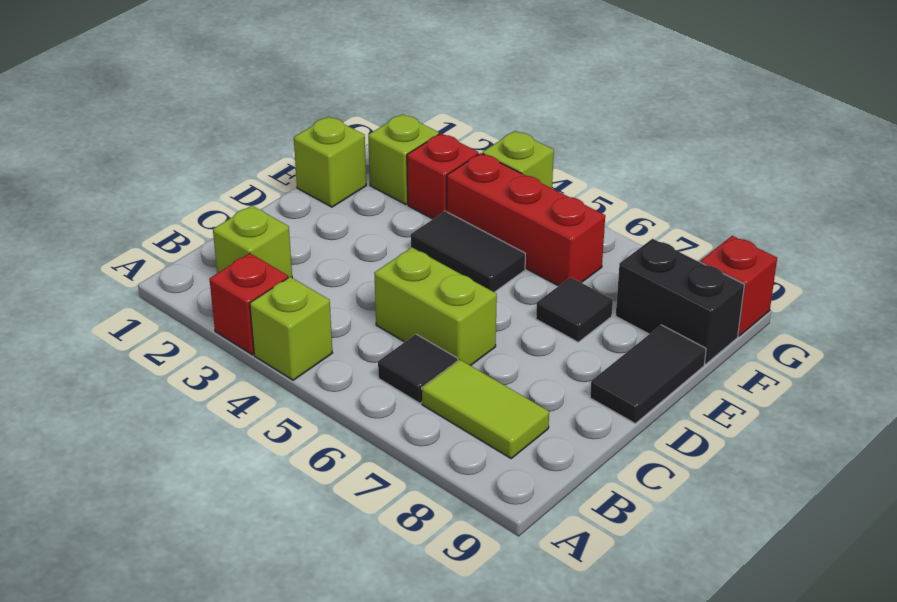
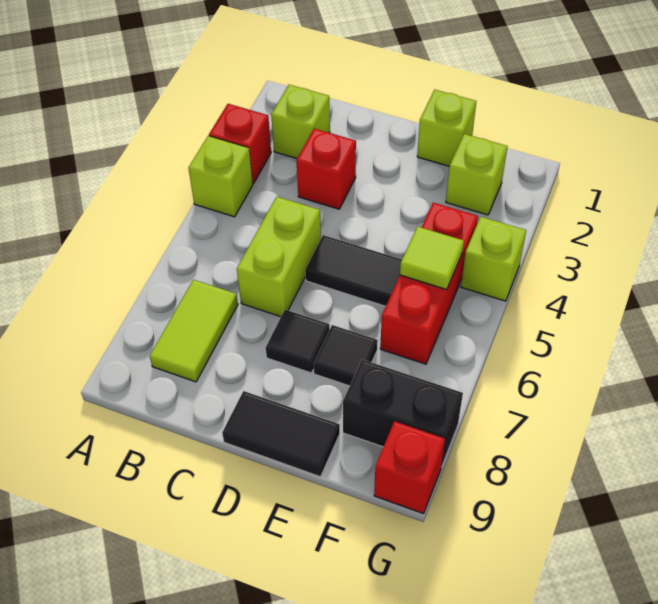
black 1x1 tile [378,334,458,403] -> black 1x1 tile moved to [266,310,330,373]
black 1x2 tile [411,211,525,292] -> black 1x2 tile turned to [305,235,402,306]
red 1x1 brick [407,133,479,219] -> red 1x1 brick moved to [296,129,356,209]
none -> lime 1x1 tile [400,227,464,290]
black 1x2 brick [616,239,744,364] -> black 1x2 brick turned to [343,360,463,467]

